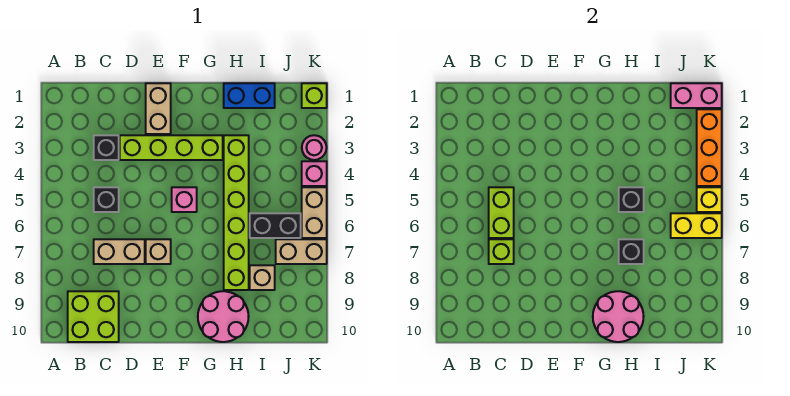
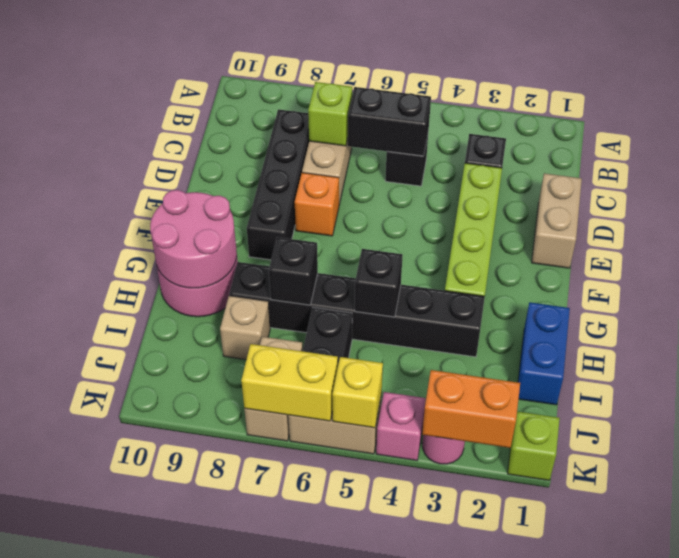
lime 2x2 brick [68,291,119,342] -> none
lime 1x2 brick [489,187,514,238] -> black 1x2 brick [348,87,431,156]
none -> black 1x4 brick [247,109,309,260]
tan 1x2 brick [146,83,171,134] -> tan 1x2 brick turned to [532,173,582,268]
tan 1x1 brick [146,239,171,264] -> orange 1x1 brick [295,173,339,236]
pink 1x1 brick [172,187,197,212] -> none
lime 1x6 brick [224,135,249,290] -> black 1x6 brick [229,262,485,357]
pink 1x2 brick [671,83,722,108] -> none
yellow 1x2 brick [671,213,722,238] -> yellow 1x2 brick turned to [241,344,338,421]
orange 1x3 brick [697,109,722,186] -> orange 1x2 brick [422,370,520,448]

